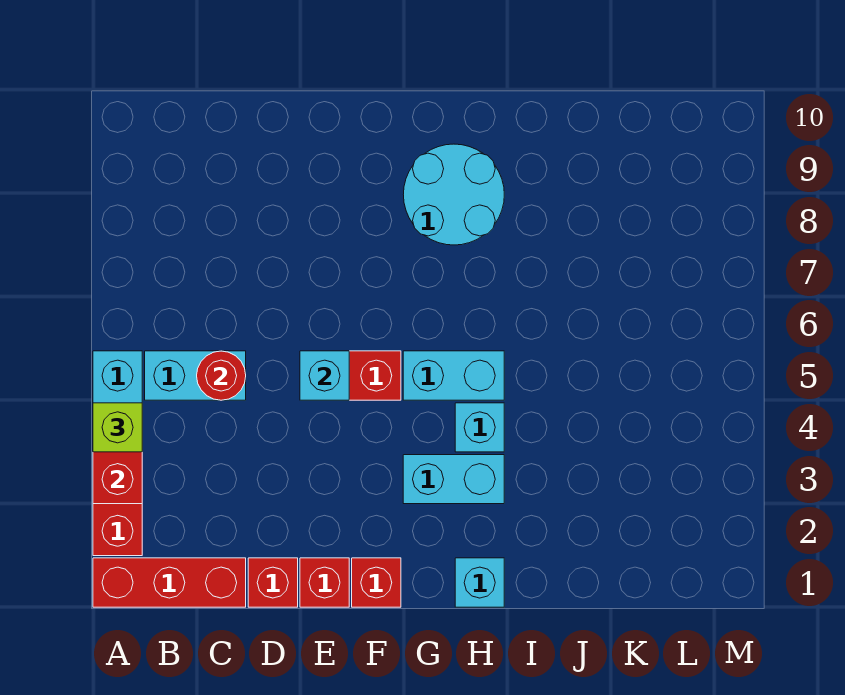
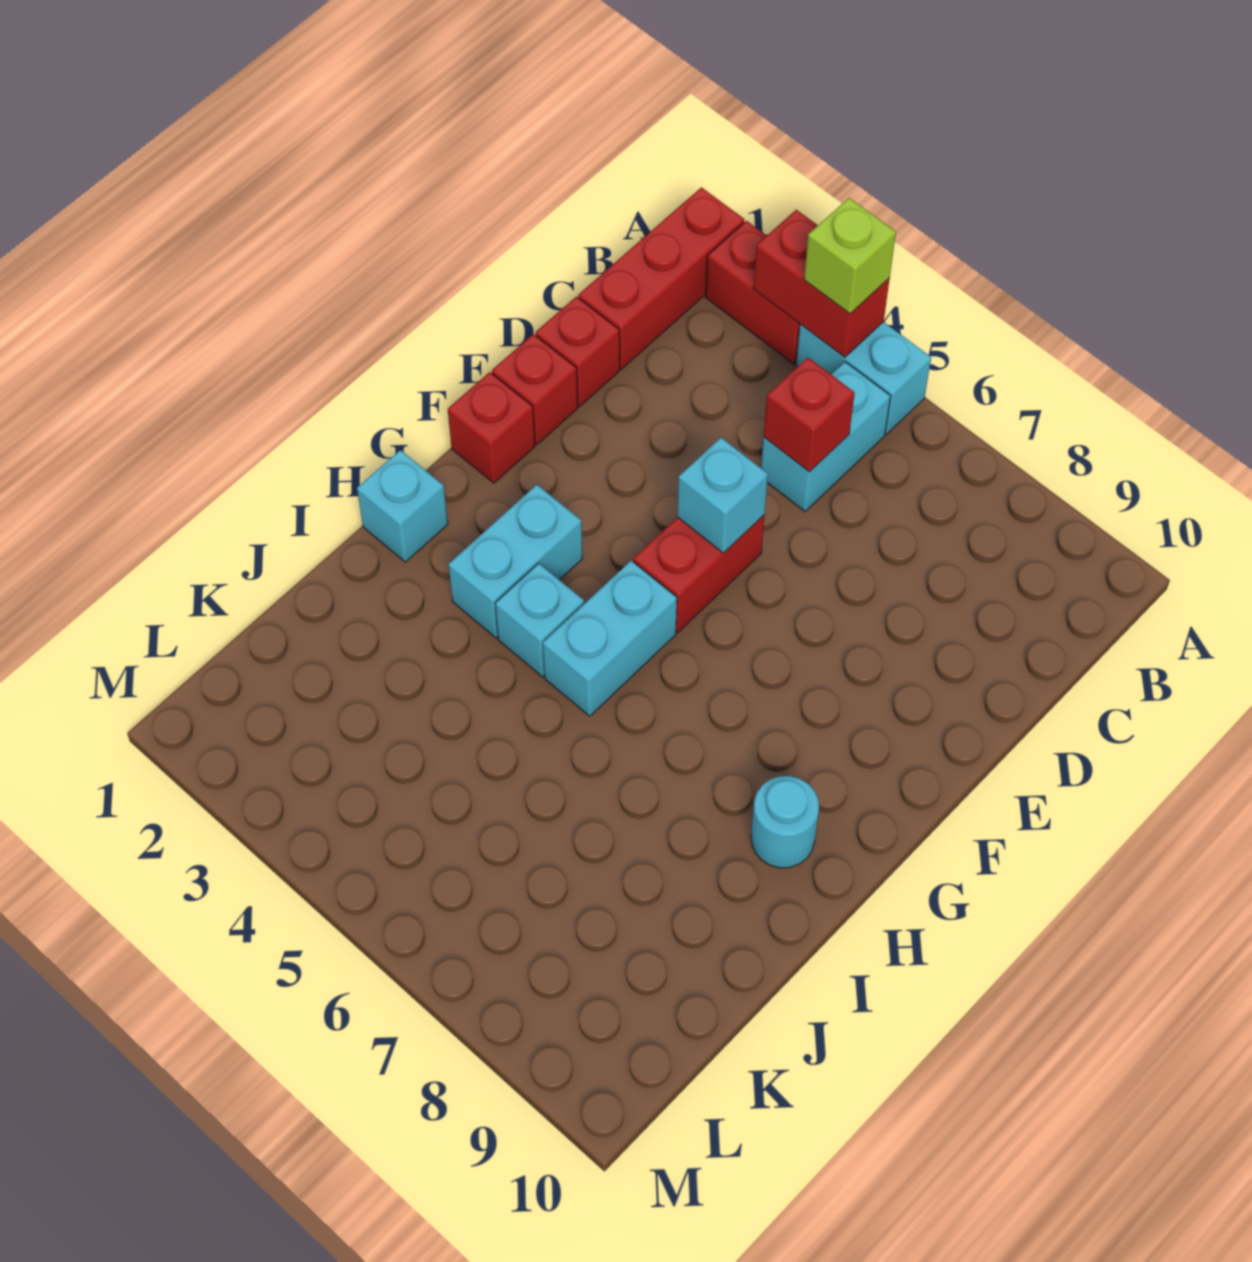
red 1x1 round brick [197,351,246,400] -> red 1x1 brick [764,358,855,472]
cyan 2x2 round brick [403,144,504,245] -> cyan 1x1 round brick [751,776,819,868]

